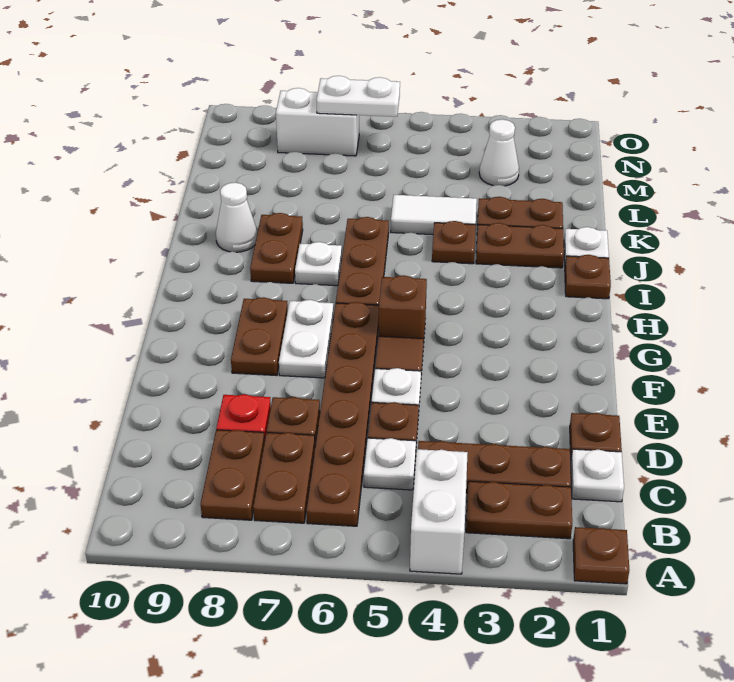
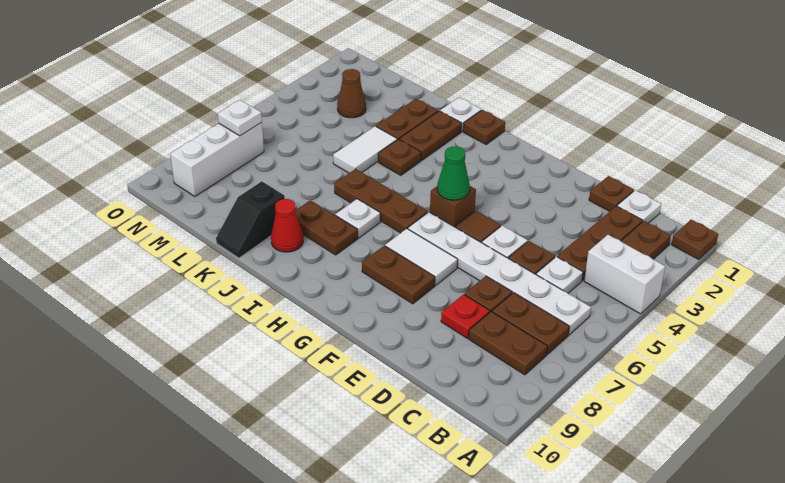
brown 1x6 plate [306,302,379,526] -> white 1x6 plate [408,212,591,335]
white 1x2 plate [279,300,334,378] -> white 1x2 tile [385,229,458,285]
none -> green 1x1 cone [437,146,470,200]
white 1x1 cone [216,183,257,252] -> red 1x1 cone [271,199,303,252]
none -> black 1x2 slope [216,181,285,258]
white 1x1 cone [479,119,519,186] -> brown 1x1 cone [337,69,366,118]
white 1x2 plate [317,76,400,117] -> white 1x1 plate [218,100,262,136]
white 1x2 brick [276,88,359,156] -> white 1x3 brick [170,122,264,196]

